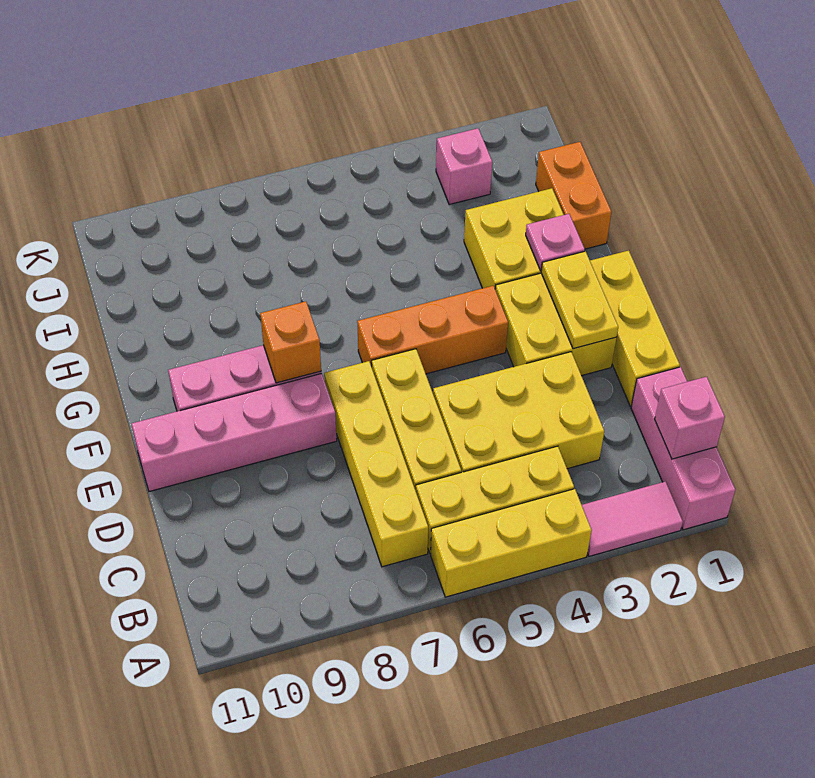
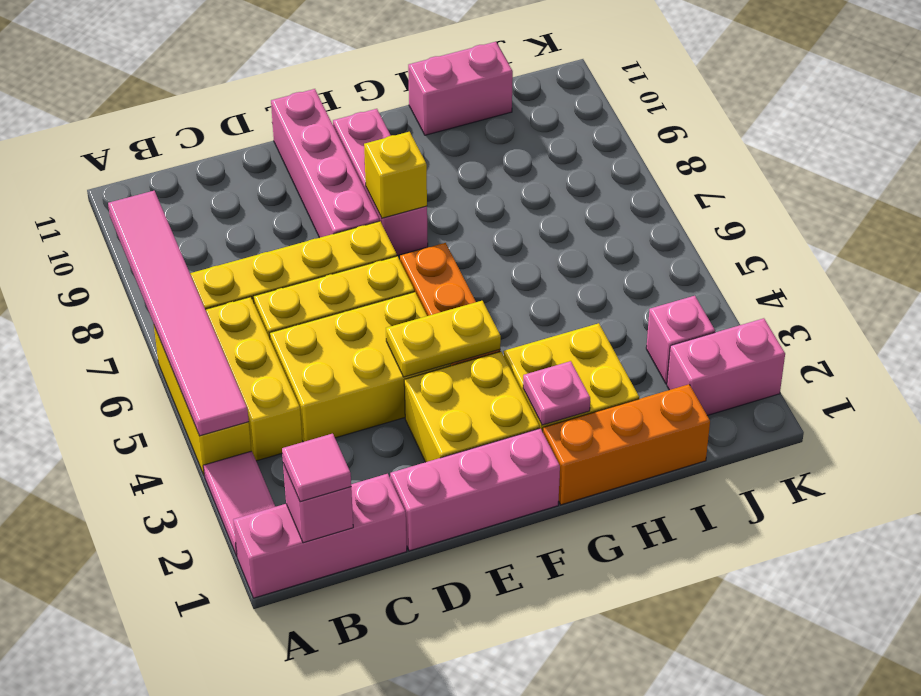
none -> pink 1x6 tile [108,191,249,436]
none -> pink 1x1 tile [282,434,351,502]
yellow 2x3 brick [433,352,604,472] -> yellow 2x3 brick turned to [270,292,451,442]
yellow 1x3 brick [590,251,680,406] -> pink 1x3 brick [390,428,560,551]
yellow 1x2 plate [541,251,618,349] -> yellow 1x2 plate moved to [386,301,501,377]
orange 1x1 brick [260,301,321,383] -> yellow 1x1 brick [364,132,427,218]
orange 1x2 brick [536,142,611,249] -> orange 1x3 brick [543,384,710,505]
none -> pink 1x2 brick [408,42,513,135]
none -> pink 1x2 brick [667,318,785,415]

